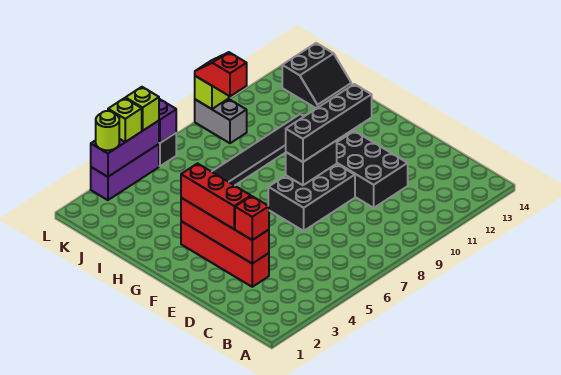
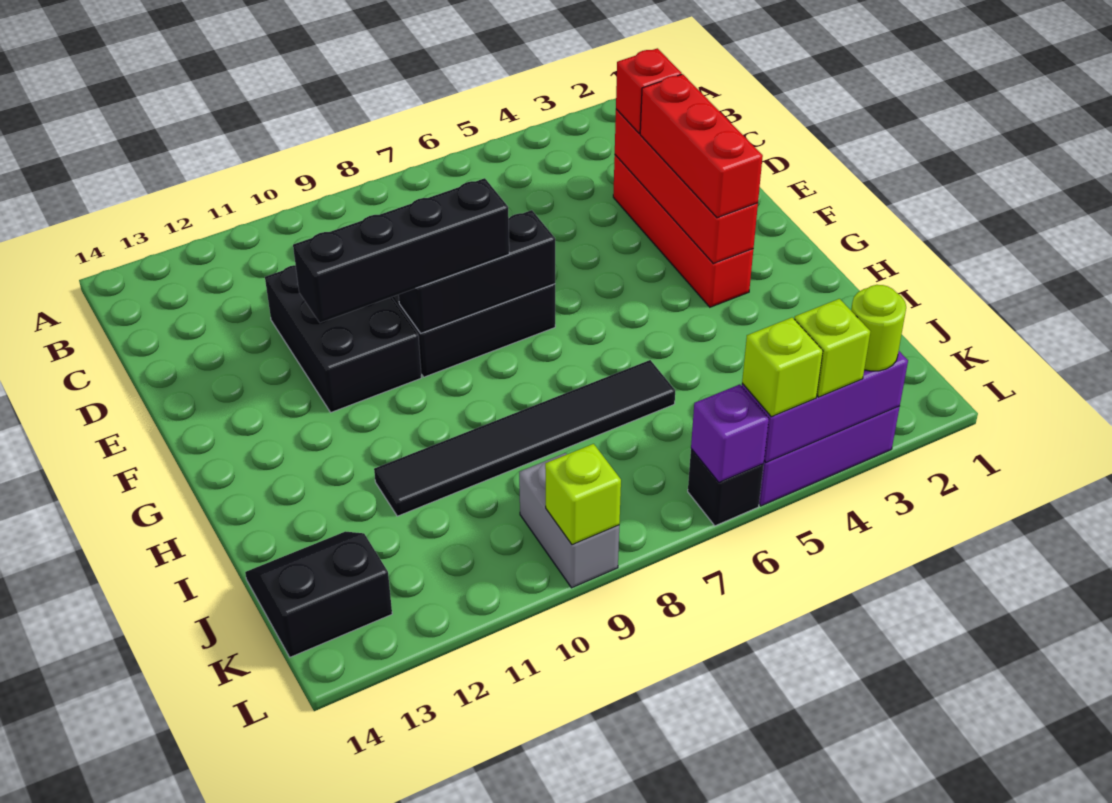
black 1x2 brick [286,141,337,185] -> black 1x3 brick [399,210,555,333]
red 1x2 slope [195,52,247,96] -> none

